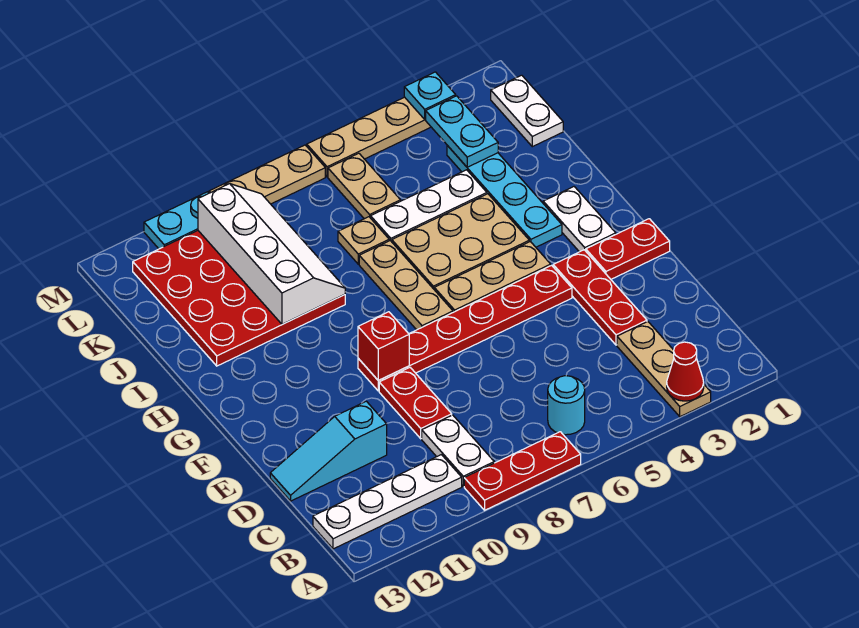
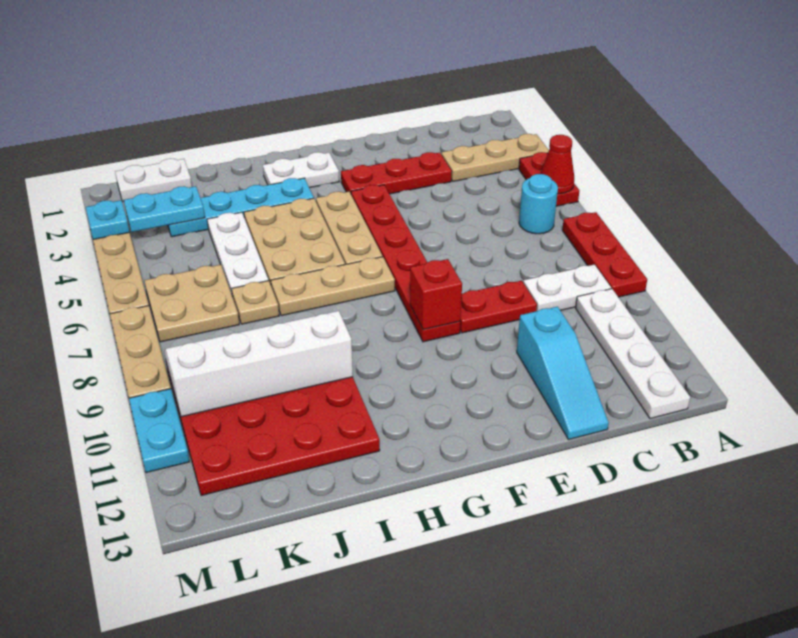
red 1x1 cone [667,342,704,401] -> red 1x1 cone moved to [541,135,574,194]
red 1x2 plate [586,219,670,279] -> red 1x2 plate moved to [519,152,580,206]
tan 1x2 plate [328,153,401,219] -> tan 2x2 plate [144,265,239,342]

